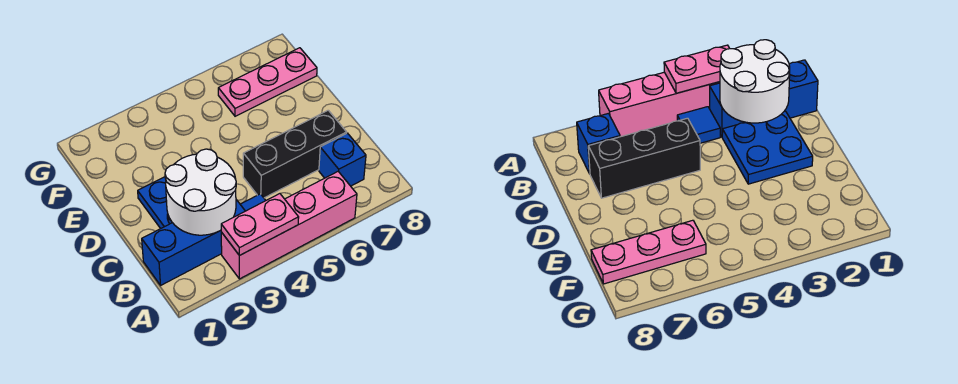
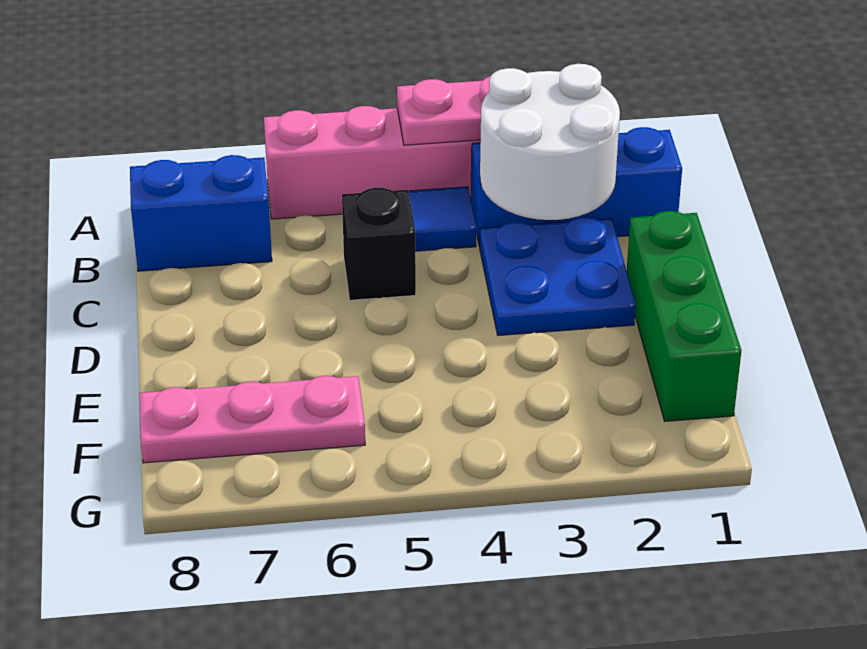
blue 1x1 brick [319,133,366,186] -> blue 1x2 brick [130,155,272,271]
black 1x3 brick [243,110,347,198] -> black 1x1 brick [342,187,416,300]
none -> green 1x3 brick [627,211,741,421]

